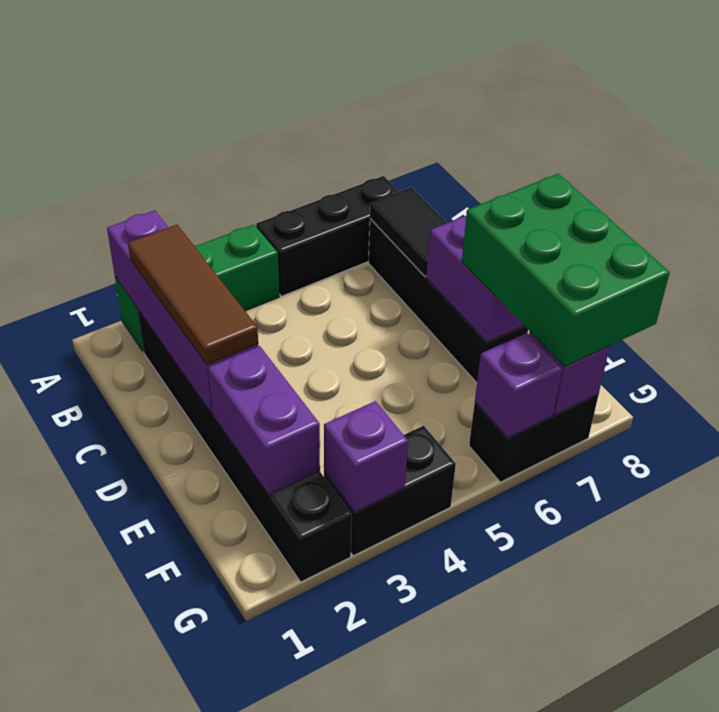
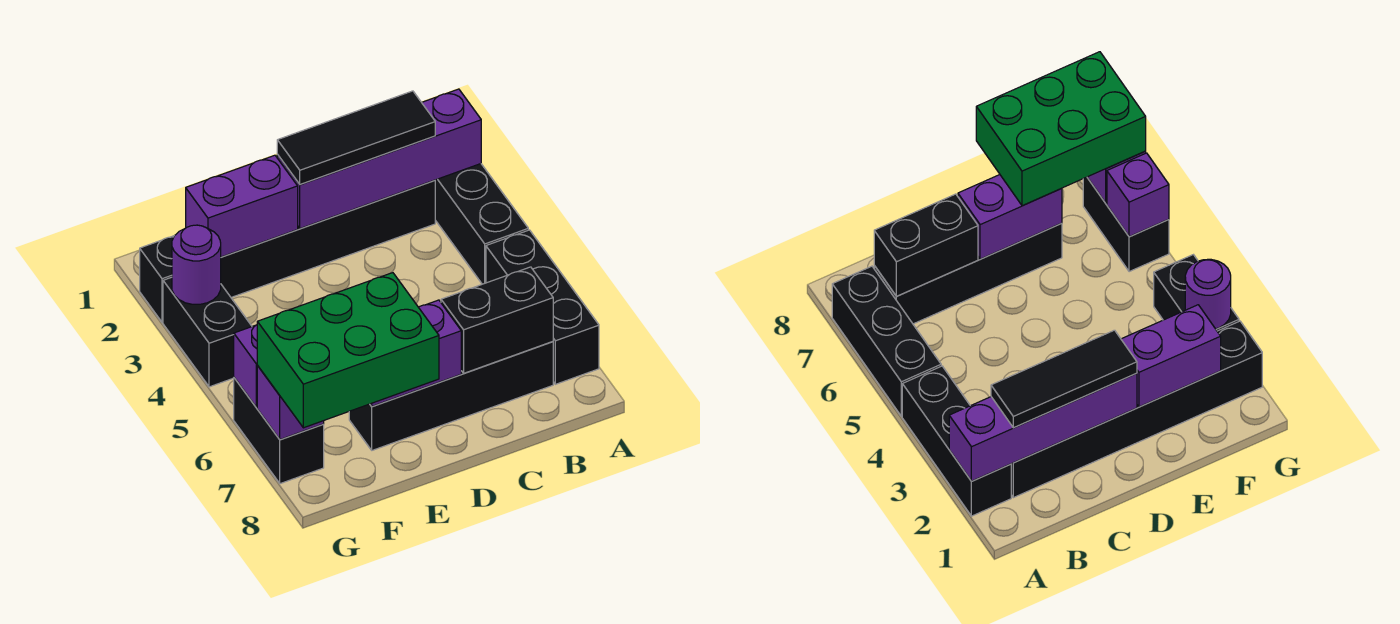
green 1x3 brick [115,224,279,352] -> black 1x3 brick [435,164,528,284]
brown 1x3 tile [128,225,258,365] -> black 1x3 tile [277,91,435,184]
black 1x2 tile [370,187,446,276] -> black 1x2 brick [441,267,553,373]
purple 1x1 brick [324,401,408,512] -> purple 1x1 round brick [172,225,221,304]

